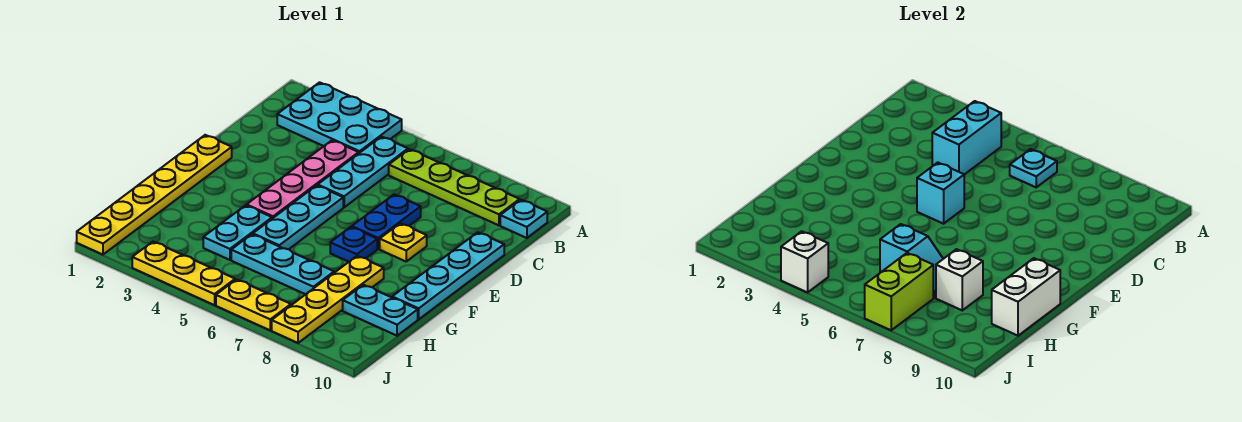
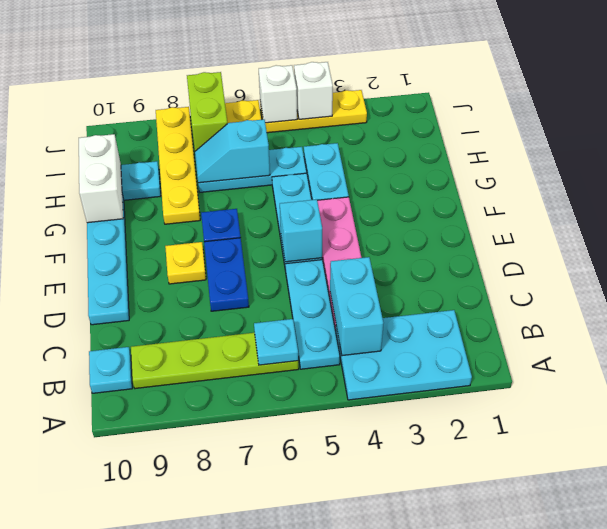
yellow 1x6 plate [77,135,232,255] -> none
white 1x1 brick [936,249,983,310] -> white 1x1 brick moved to [259,65,297,123]

